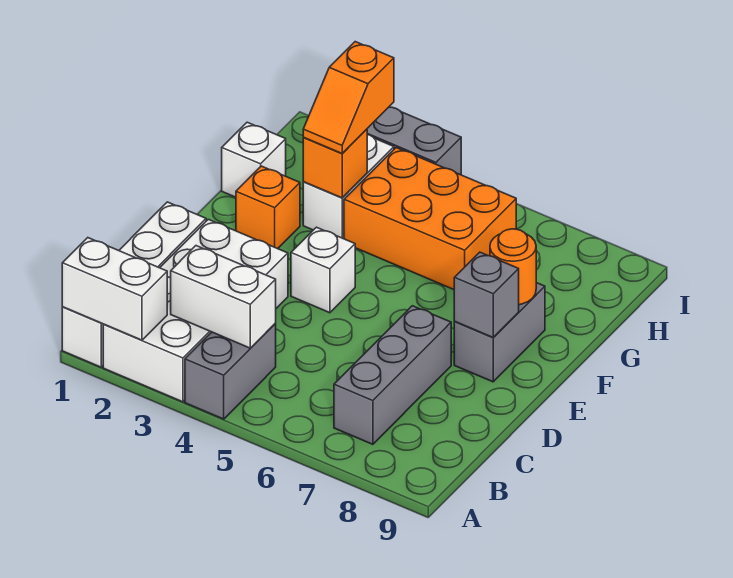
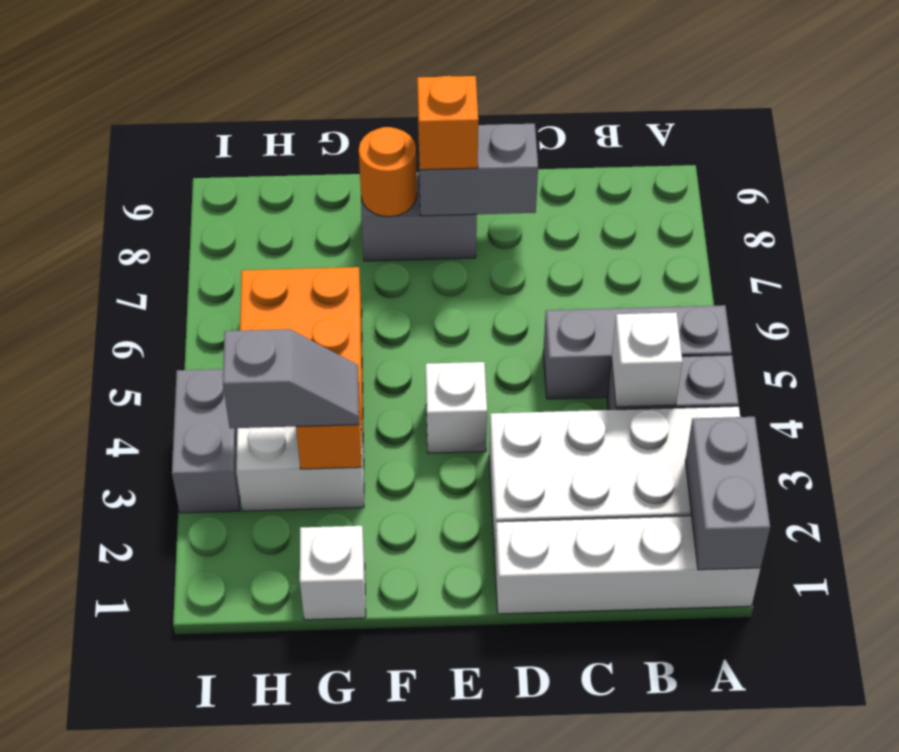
white 1x2 brick [62,238,167,340] -> grey 1x2 brick [685,417,770,570]
white 1x2 brick [171,246,276,348] -> white 1x1 brick [611,312,683,407]
grey 1x3 brick [334,306,451,444] -> grey 1x3 brick moved to [543,305,732,399]
grey 1x1 brick [454,252,519,338] -> grey 1x2 brick [418,124,538,216]
orange 1x1 brick [236,166,300,249] -> orange 1x1 brick moved to [417,76,478,170]
orange 1x2 slope [303,42,394,153] -> grey 1x2 slope [223,329,359,428]

